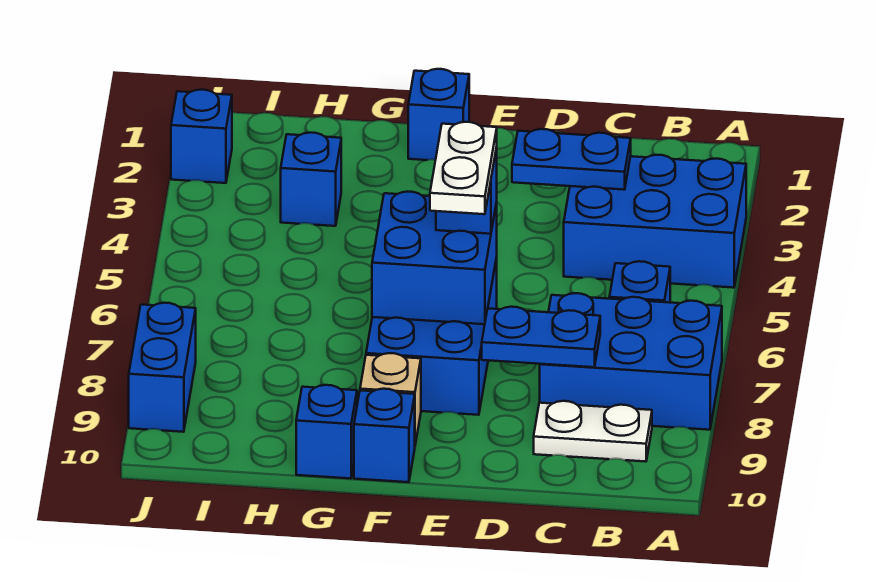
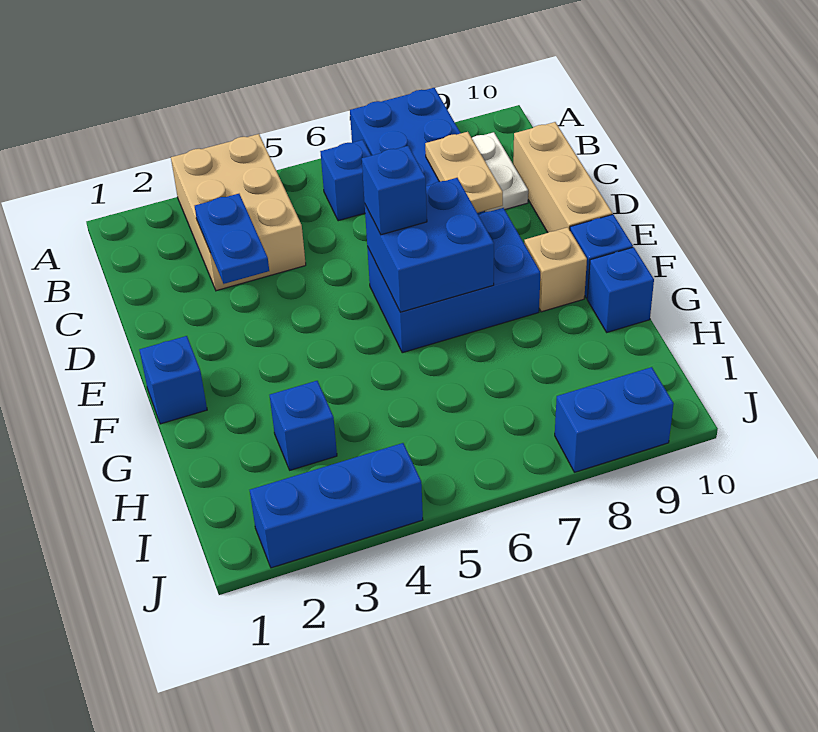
blue 2x3 brick [564,155,746,288] -> tan 2x3 brick [171,134,306,291]
blue 1x2 plate [482,307,600,367] -> tan 1x2 plate [425,132,503,213]
none -> tan 1x3 brick [513,122,612,232]
white 1x2 plate [430,122,497,214] -> none
blue 1x1 brick [171,90,232,183] -> blue 1x3 brick [250,443,423,568]

